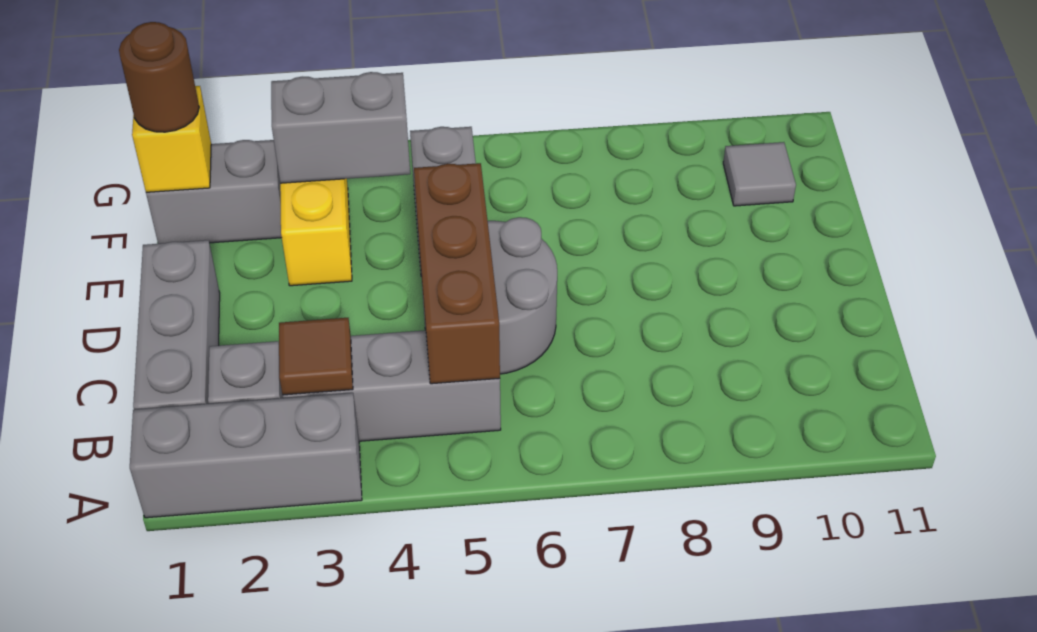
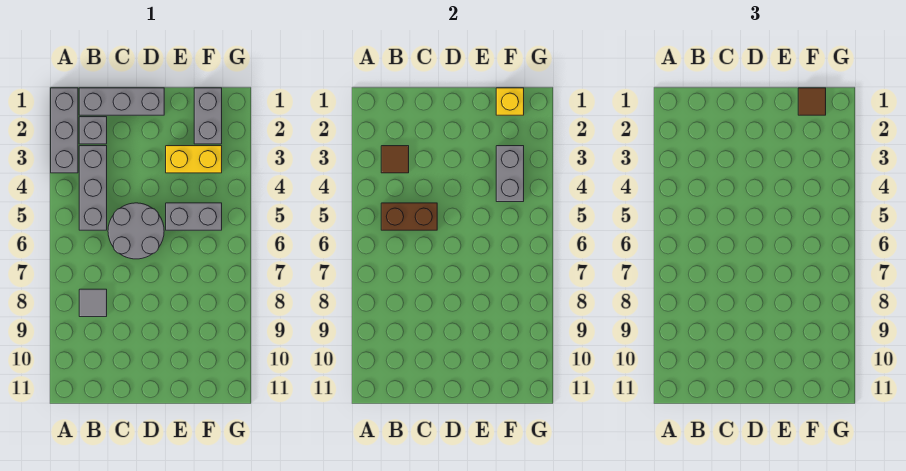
brown 1x3 brick [414,163,500,384] -> brown 1x2 brick [381,203,437,230]
brown 1x1 round brick [119,22,199,132] -> brown 1x1 tile [798,88,826,115]
grey 1x1 tile [723,142,796,206] -> grey 1x1 tile moved to [79,289,107,317]

